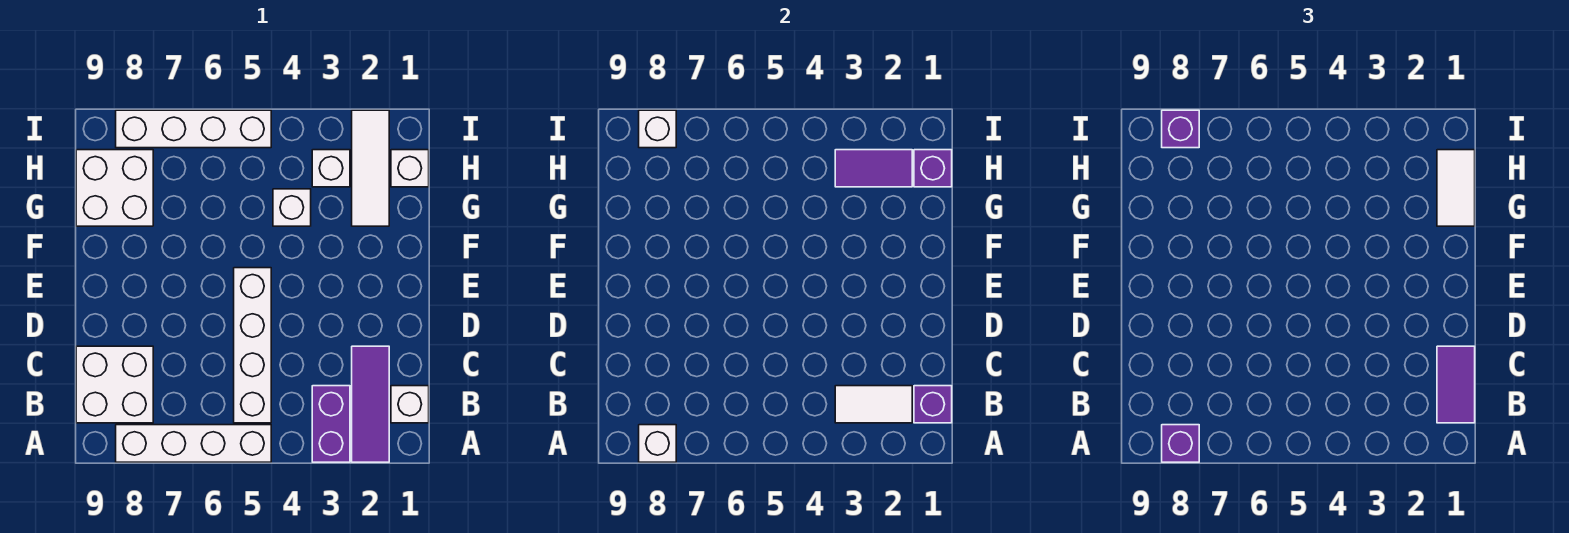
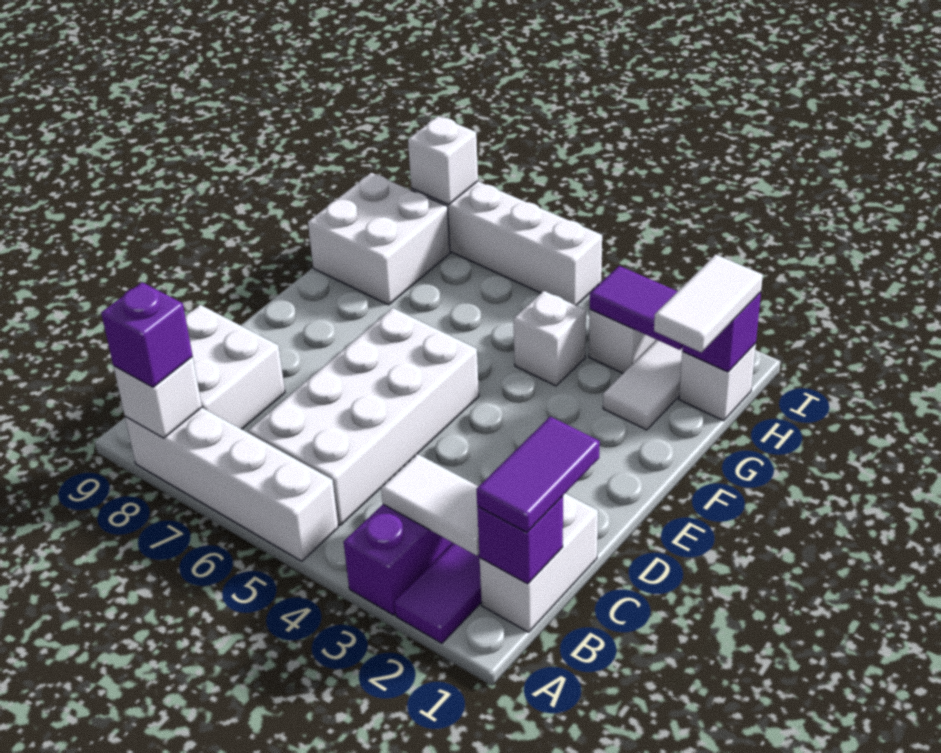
white 1x1 brick [391,386,429,423] -> white 1x2 brick [480,493,598,632]
white 1x4 brick [234,268,271,423] -> white 2x4 brick [248,308,479,525]
purple 1x1 brick [1162,110,1199,148] -> none

